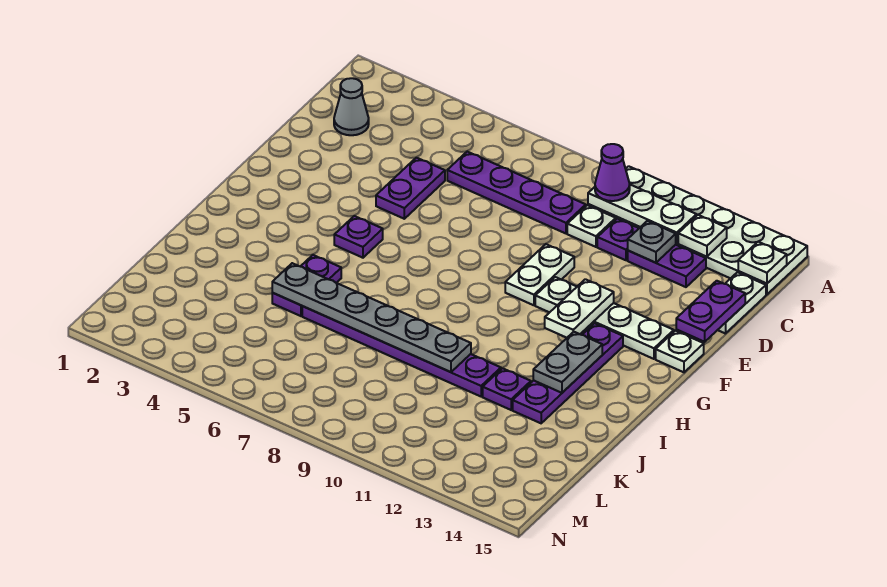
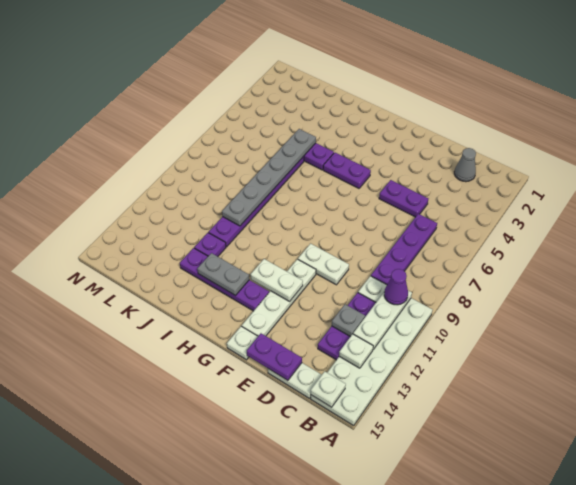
purple 1x1 plate [334,216,383,258] -> purple 1x2 plate [323,153,371,188]

